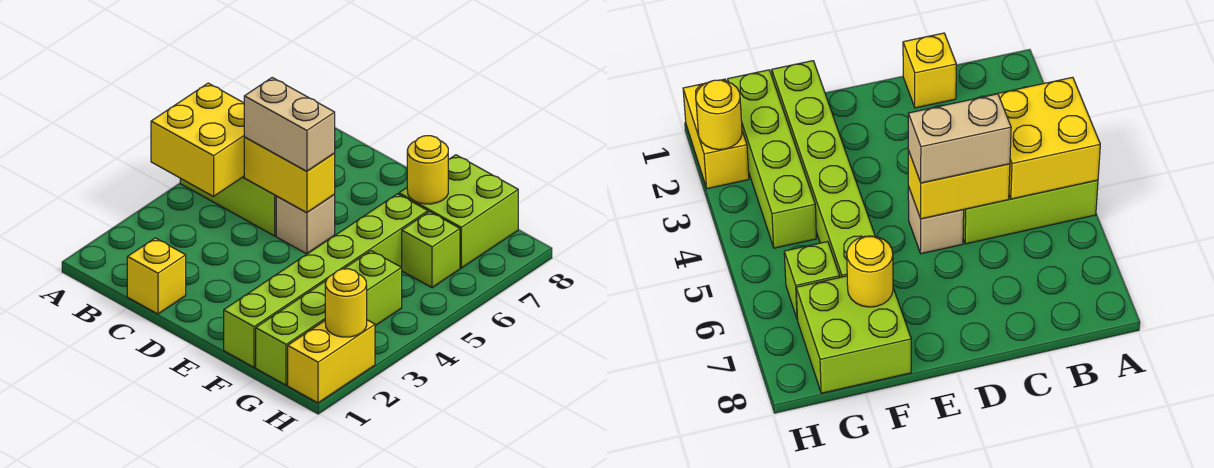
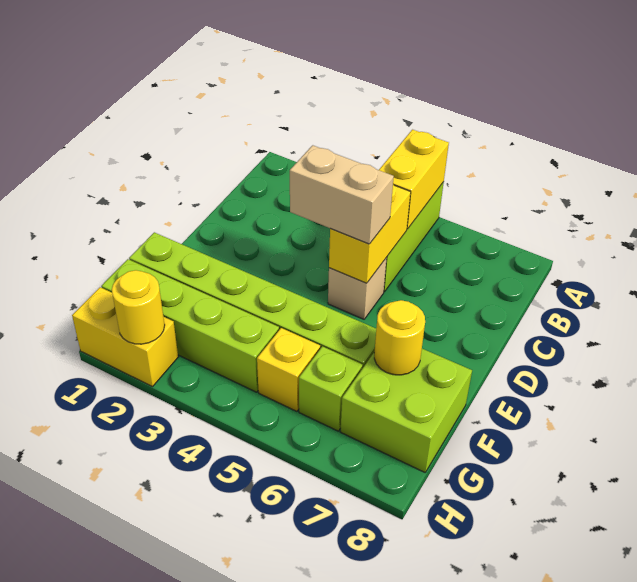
yellow 2x2 brick [151,83,244,196] -> yellow 1x2 brick [379,130,449,229]
yellow 1x1 brick [127,238,186,314] -> yellow 1x1 brick moved to [257,328,320,411]
tan 1x2 brick [244,78,335,171] -> tan 1x2 brick turned to [290,145,394,244]

